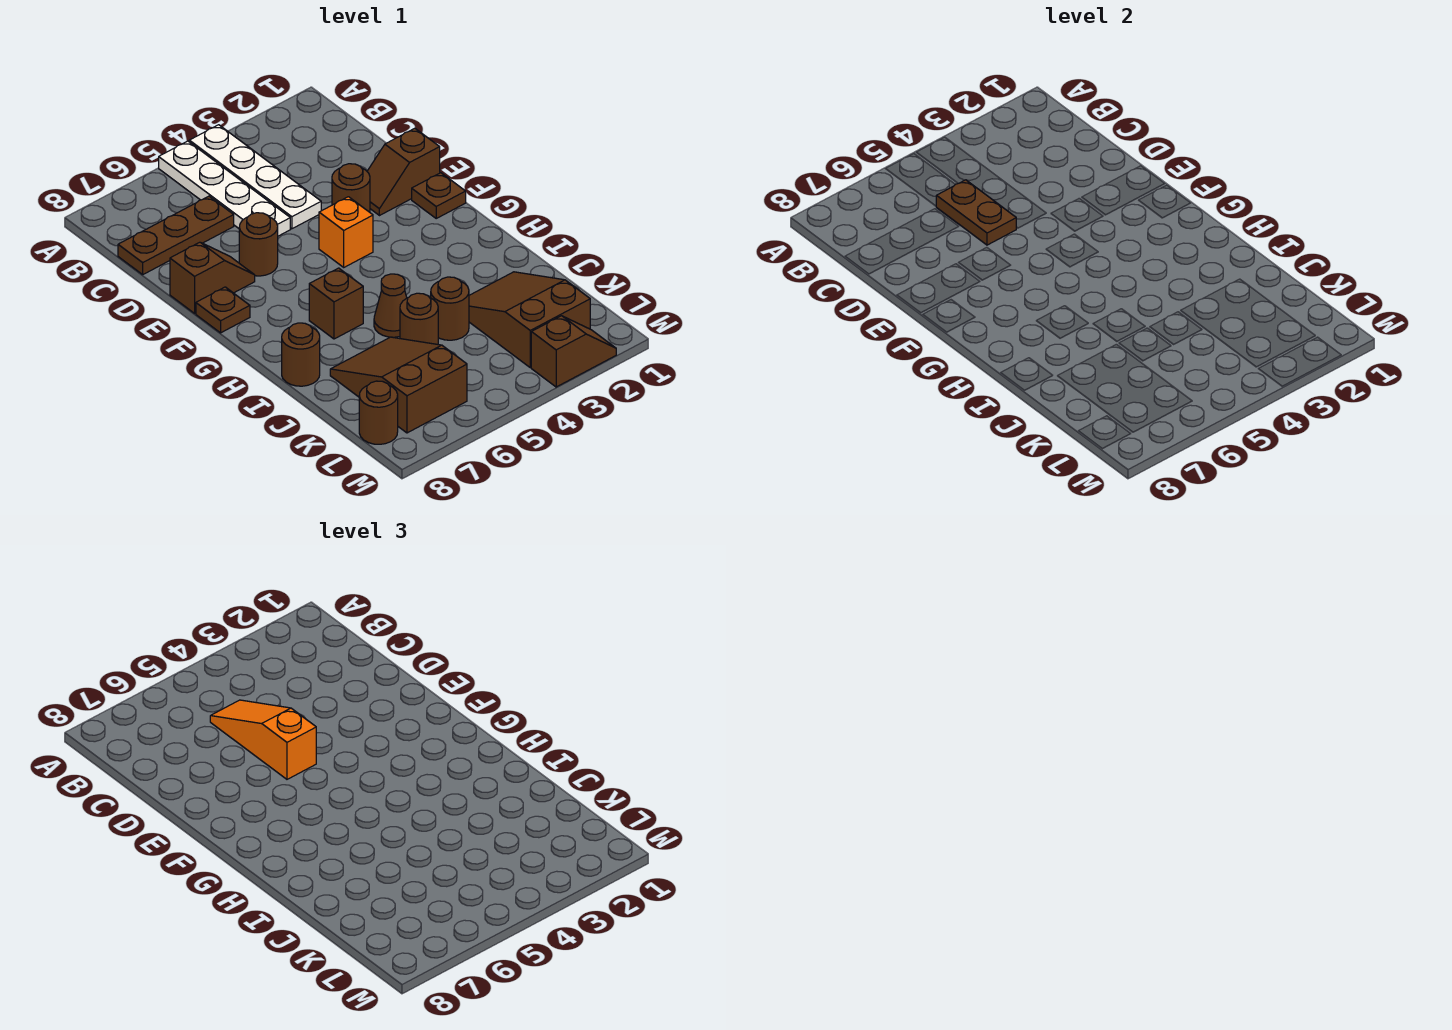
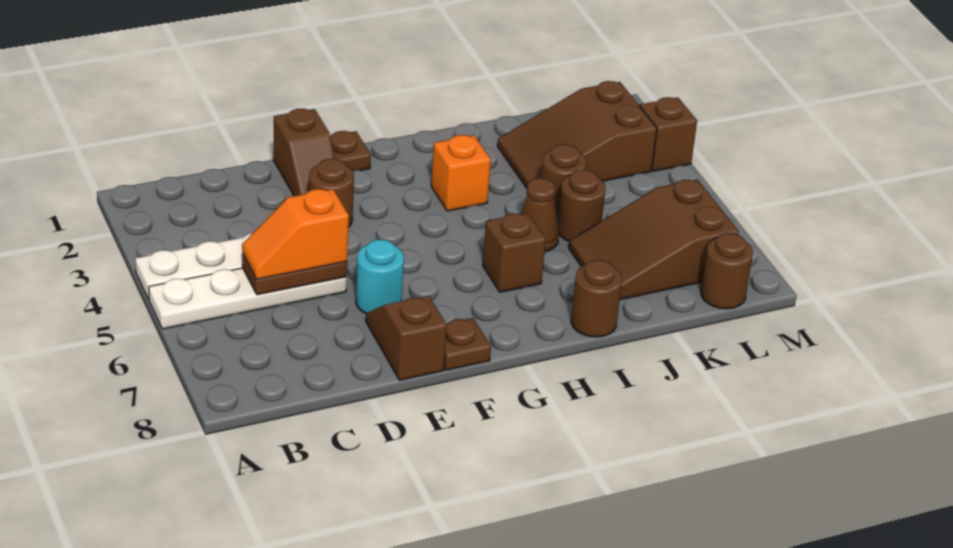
orange 1x3 slope [210,700,316,779] -> orange 1x2 slope [242,189,349,279]
brown 1x3 plate [118,196,234,274] -> none
brown 1x1 round brick [239,213,278,276] -> cyan 1x1 round brick [356,240,404,314]
orange 1x1 brick [319,197,373,267] -> orange 1x1 brick moved to [431,135,491,211]

